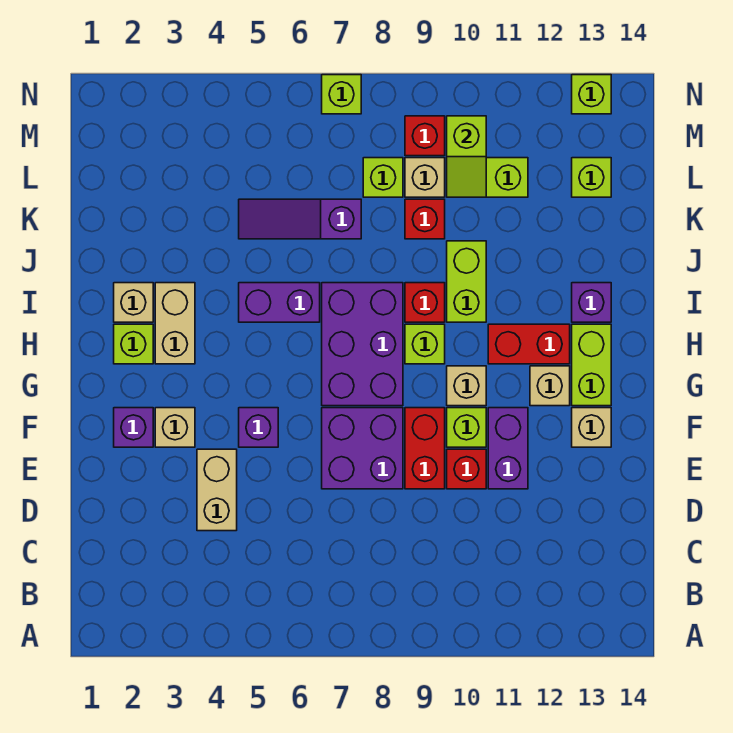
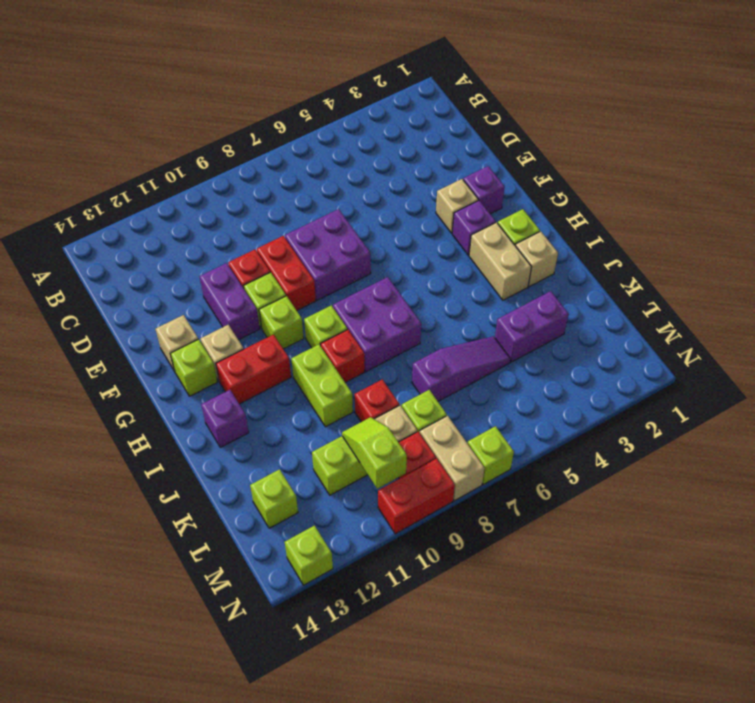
tan 1x2 brick [197,449,237,531] -> tan 1x2 brick moved to [420,416,485,501]
purple 1x1 brick [239,408,278,447] -> purple 1x1 brick moved to [452,200,496,255]
purple 2x3 brick [322,283,403,406] -> purple 2x2 brick [333,277,421,372]
tan 1x1 brick [447,366,486,406] -> lime 1x1 brick [259,296,304,349]
lime 1x2 brick [572,324,611,406] -> lime 1x1 brick [170,339,217,396]
purple 1x2 brick [239,283,320,322] -> purple 1x2 brick moved to [495,291,569,362]
none -> red 1x2 brick [378,458,455,534]

